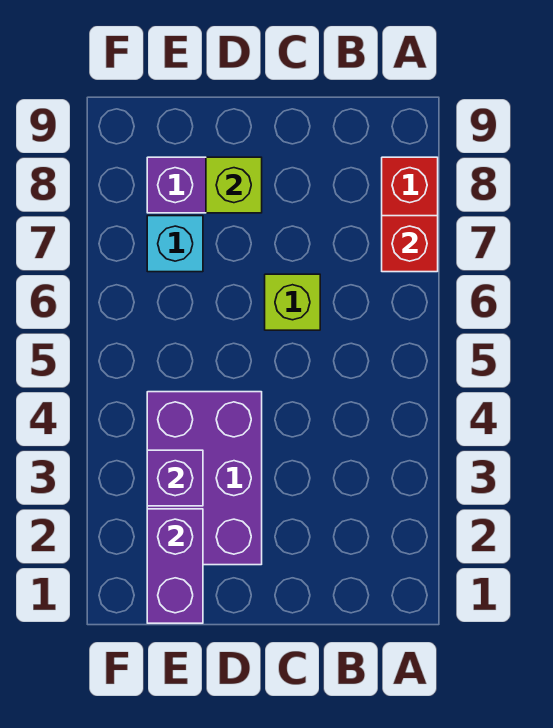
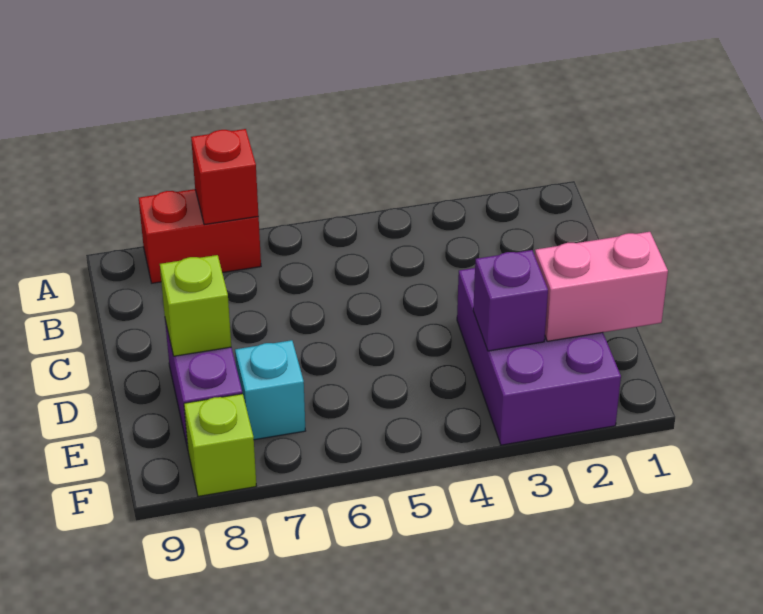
lime 1x1 brick [265,274,320,330] -> lime 1x1 brick moved to [184,394,256,496]
purple 2x3 brick [147,392,262,565] -> purple 2x3 brick turned to [457,268,621,445]
purple 1x2 brick [147,509,203,623] -> pink 1x2 brick [535,232,668,341]

